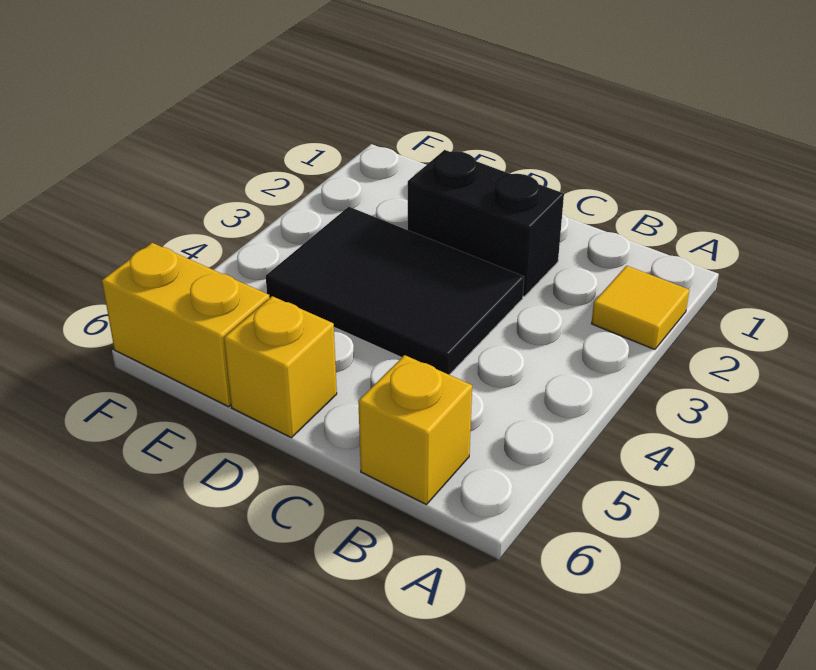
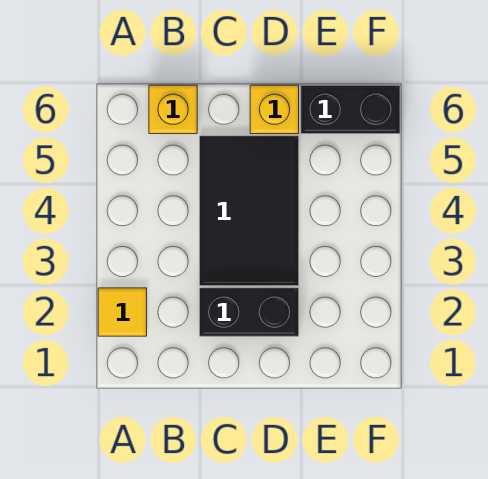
black 2x3 tile [266,207,524,375] -> black 2x3 tile turned to [200,136,299,286]
yellow 1x2 brick [102,243,269,407] -> black 1x2 brick [301,85,400,134]

